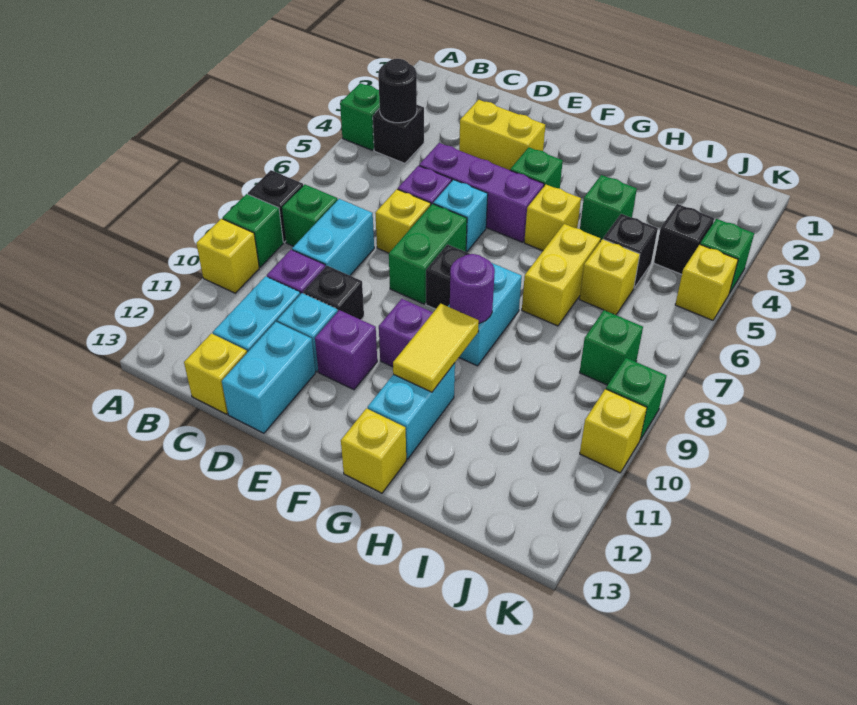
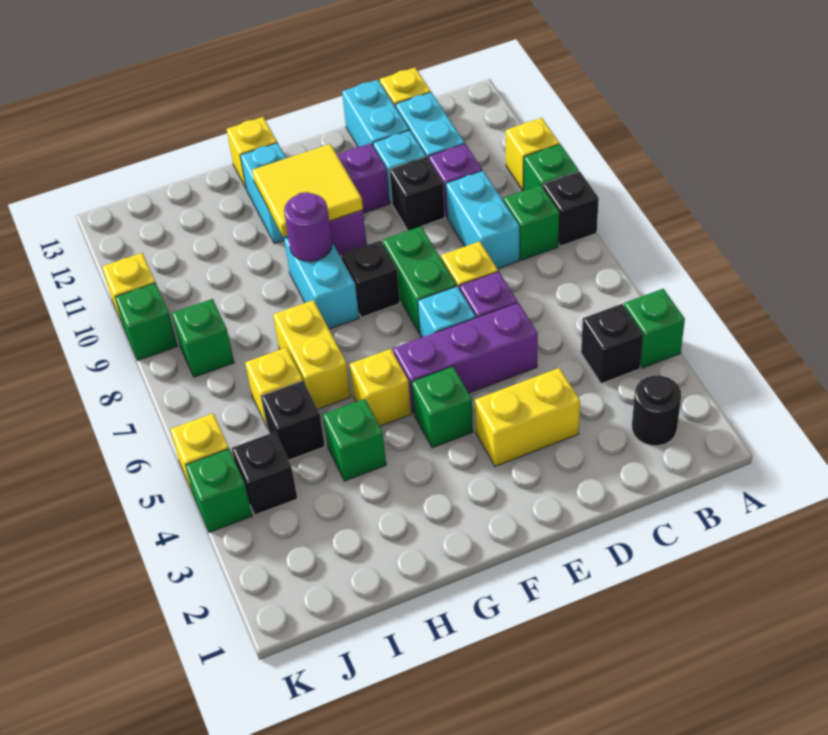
black 1x1 round brick [378,59,417,123] -> black 1x1 round brick moved to [632,375,681,446]
yellow 1x2 tile [393,304,479,392] -> yellow 2x2 tile [252,144,363,237]

